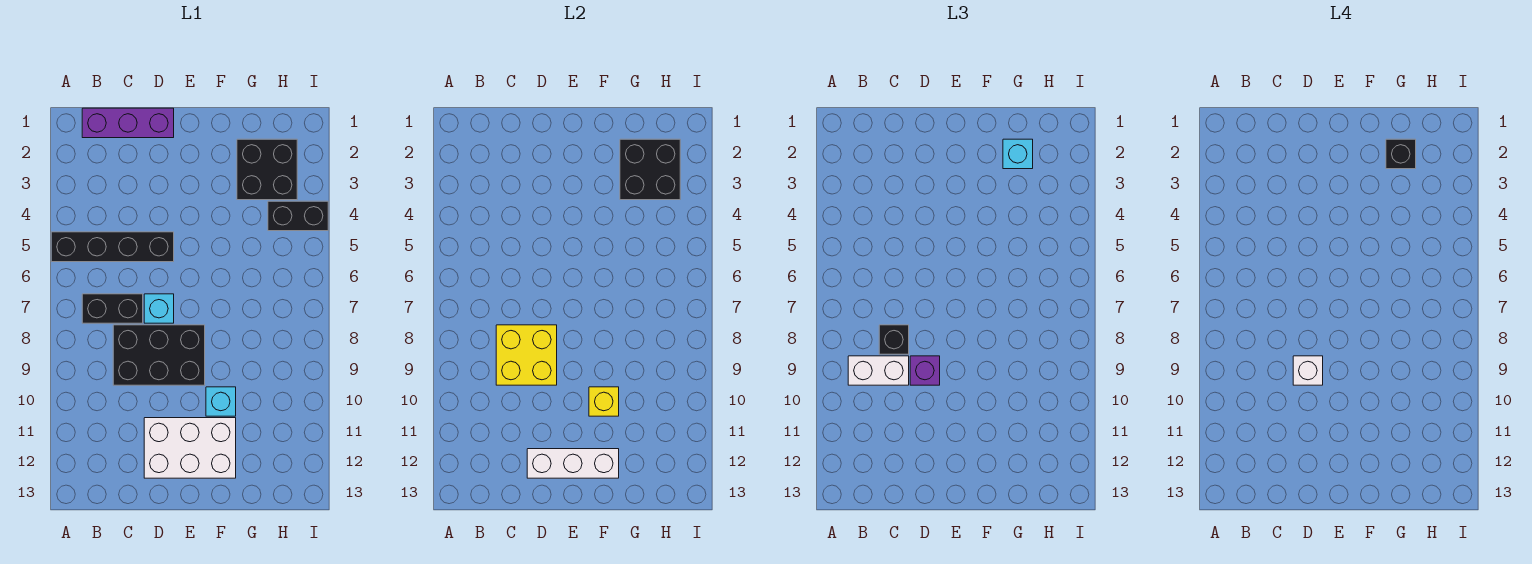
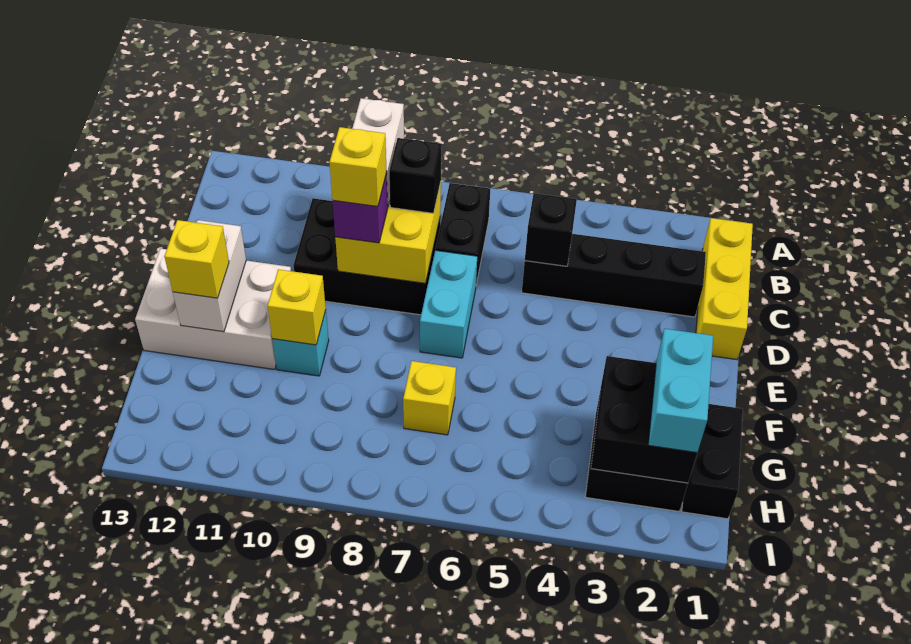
black 1x4 brick [51,232,174,262] -> black 1x4 brick turned to [522,234,706,317]
purple 1x3 brick [82,108,174,138] -> yellow 1x3 brick [696,218,753,360]
black 2x3 brick [113,325,205,385] -> black 2x3 brick turned to [293,198,440,315]
cyan 1x1 brick [144,294,174,323] -> cyan 1x2 brick [420,250,477,358]
white 1x1 brick [1293,356,1323,385] -> yellow 1x1 brick [330,127,387,207]
white 2x3 brick [144,418,236,478] -> white 2x3 brick turned to [135,248,291,369]
white 1x3 brick [527,449,619,478] -> white 1x2 brick [173,220,246,332]
none -> yellow 1x1 brick [164,220,229,298]
cyan 1x1 brick [1003,139,1033,169] -> cyan 1x2 brick [648,329,713,453]
black 1x1 brick [1386,139,1416,169] -> black 1x1 brick moved to [525,193,577,266]
none -> yellow 1x1 brick [403,361,456,435]
black 1x2 brick [268,201,328,231] -> black 1x2 brick moved to [682,404,743,519]

